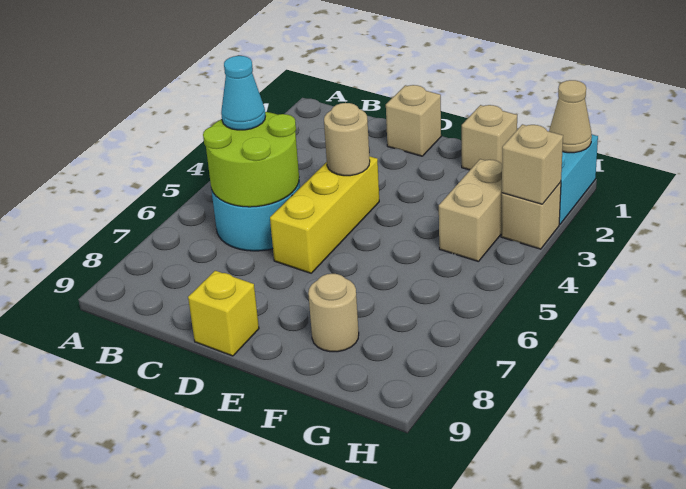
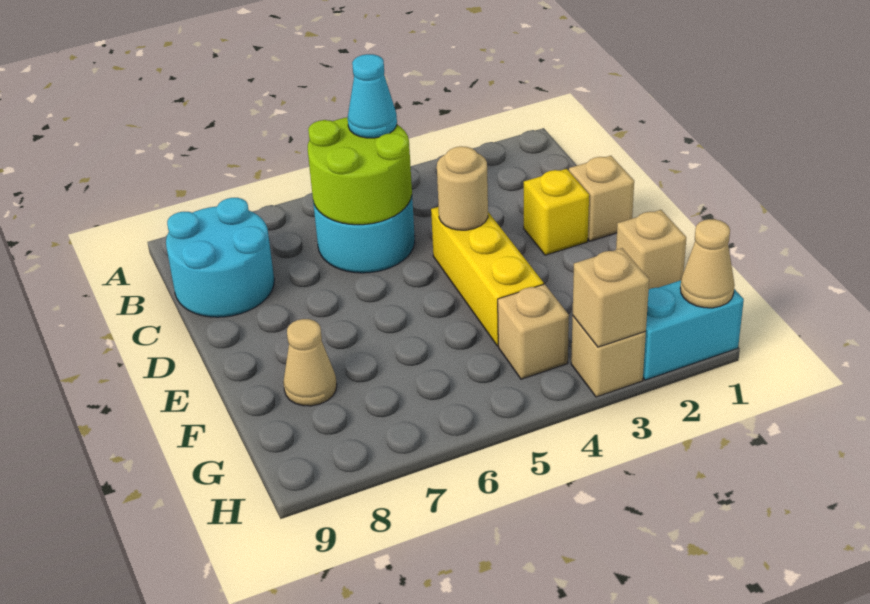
none -> cyan 2x2 round brick [166,198,274,317]
yellow 1x3 brick [270,156,379,273] -> yellow 1x3 brick turned to [431,207,544,346]
yellow 1x1 brick [188,271,259,356] -> yellow 1x1 brick moved to [524,169,589,255]
tan 1x1 round brick [308,274,359,352] -> tan 1x1 cone [283,319,337,406]
tan 1x2 brick [439,159,502,262] -> tan 1x1 brick [498,284,569,379]

